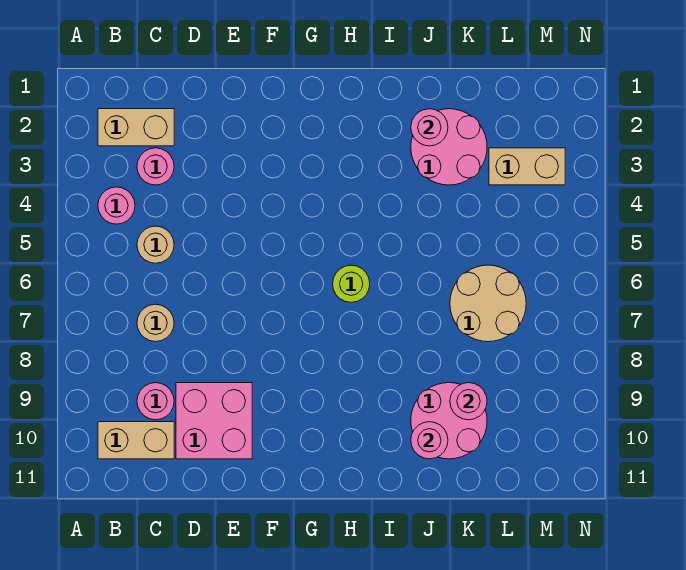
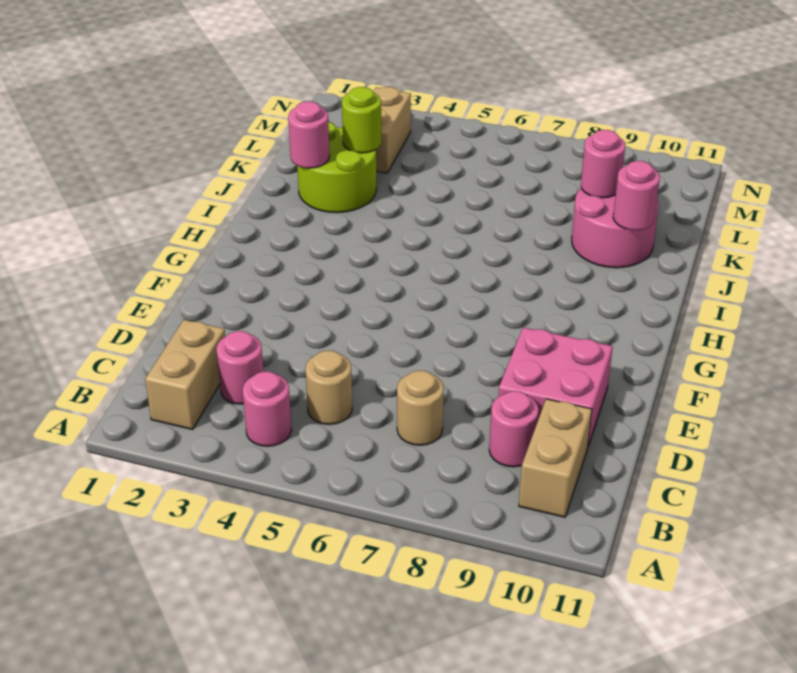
lime 1x1 round brick [333,265,370,302] -> lime 1x1 round brick moved to [342,87,381,153]
pink 2x2 round brick [411,109,487,185] -> lime 2x2 round brick [297,122,377,213]
tan 2x2 round brick [450,265,526,342] -> none

